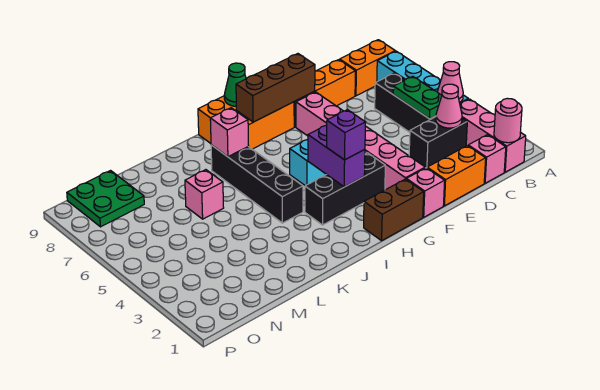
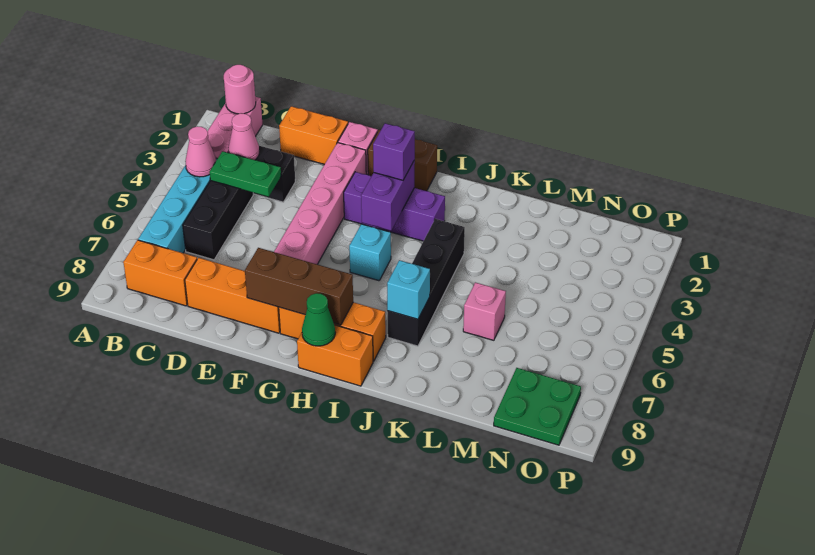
pink 1x1 brick [468,135,506,183] -> none
green 1x2 plate [393,76,442,119] -> green 1x2 plate turned to [210,151,281,197]
black 1x3 brick [305,153,385,225] -> purple 1x3 brick [344,172,445,241]
pink 1x1 brick [210,108,249,157] -> cyan 1x1 brick [387,260,430,319]

